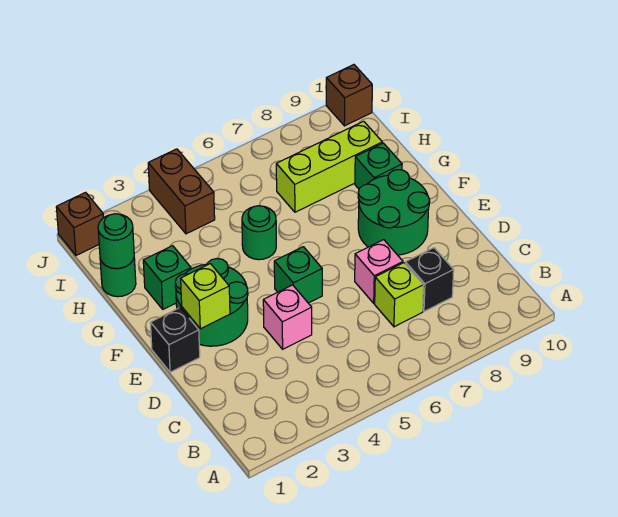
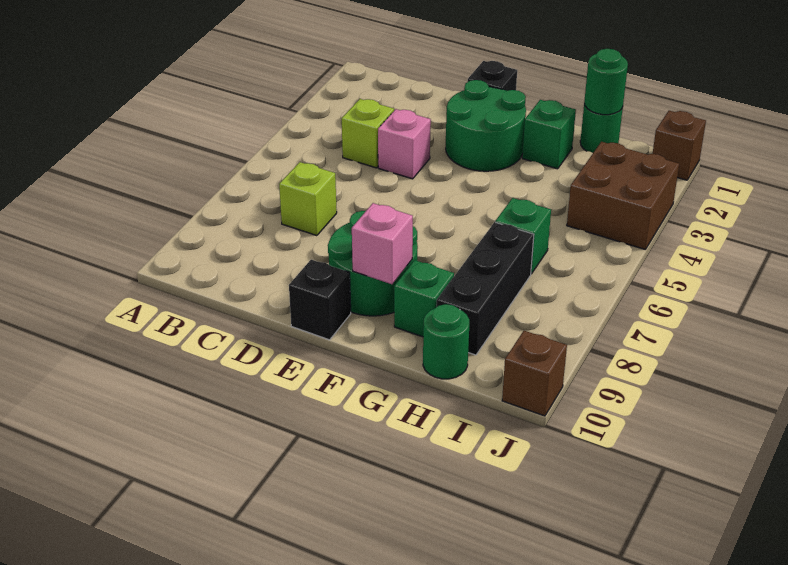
black 1x1 brick [405,248,454,311] -> black 1x1 brick moved to [289,260,351,340]
pink 1x1 brick [355,240,403,303] -> pink 1x1 brick moved to [352,203,413,284]
lime 1x1 brick [181,264,230,329] -> lime 1x1 brick moved to [342,99,394,168]
green 1x1 brick [274,247,322,303] -> green 1x1 brick moved to [495,198,551,274]
green 1x1 round brick [242,206,276,260] -> green 1x1 round brick moved to [423,304,469,379]
lime 1x3 brick [276,121,382,212] -> black 1x3 brick [437,222,534,355]
brown 1x2 brick [148,149,215,234] -> brown 2x2 brick [567,142,679,249]

